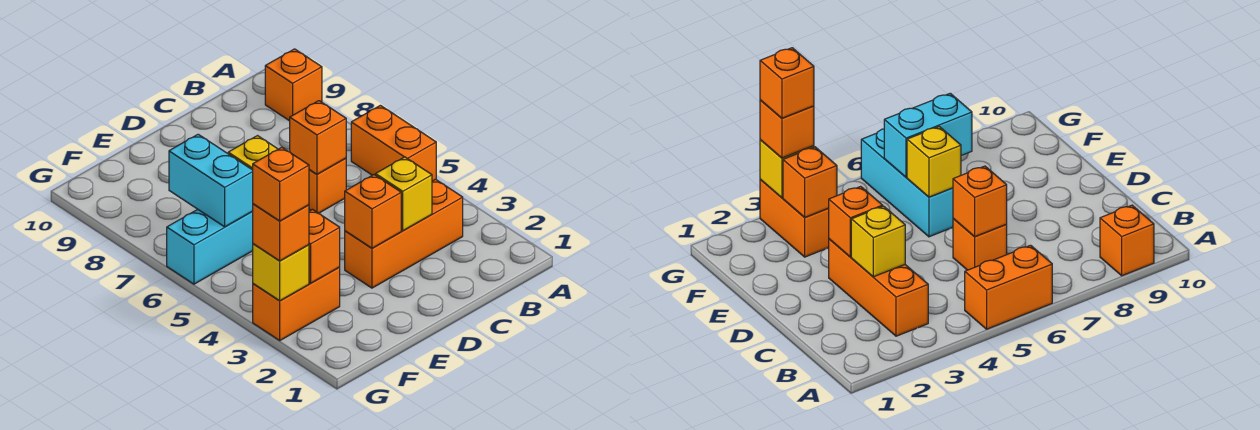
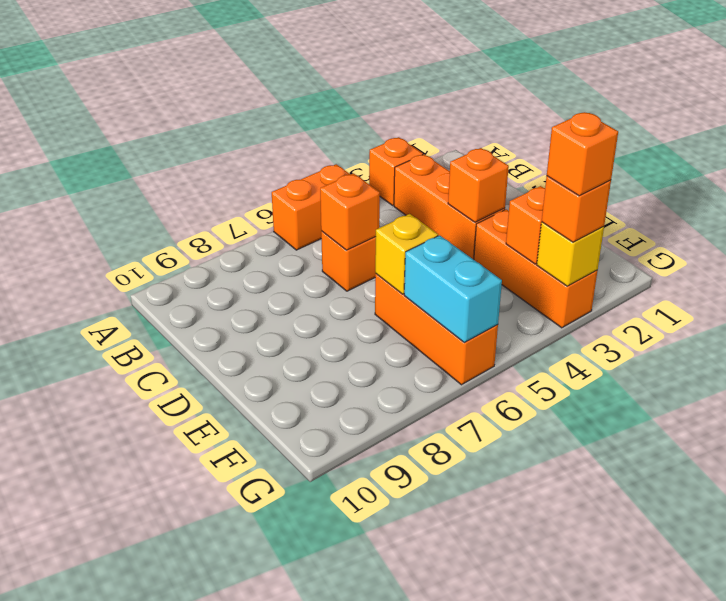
orange 1x1 brick [265,49,322,121] -> orange 1x1 brick moved to [369,137,423,205]
yellow 1x1 brick [376,157,432,231] -> none
cyan 1x3 brick [167,209,253,284] -> orange 1x3 brick [375,274,498,385]
orange 1x2 brick [253,267,340,340] -> orange 1x3 brick [474,209,598,328]
cyan 1x2 brick [169,134,253,227] -> cyan 1x2 brick turned to [404,235,502,343]

